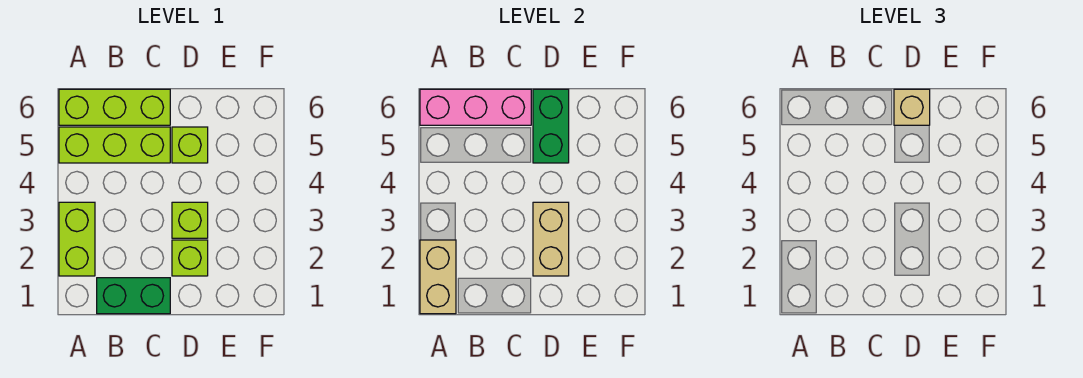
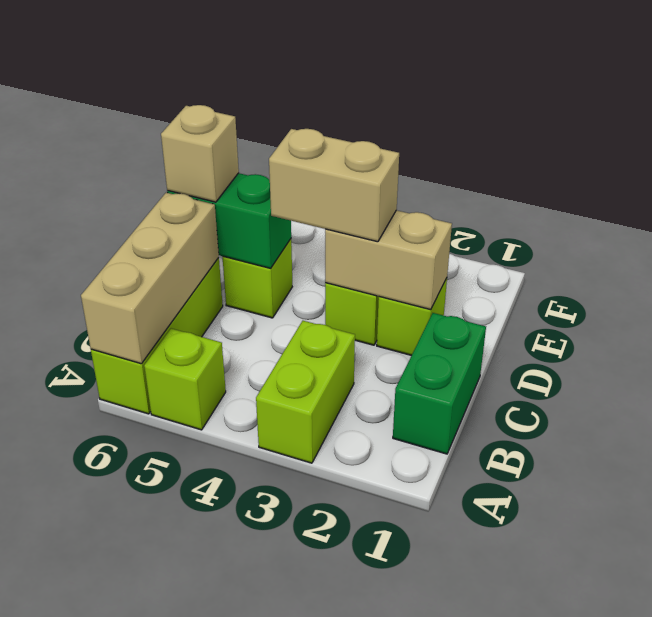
tan 1x2 brick [420,240,456,314] -> tan 1x2 brick moved to [269,129,399,242]
lime 1x2 brick [59,202,95,276] -> lime 1x2 brick turned to [256,321,355,463]
lime 1x3 brick [59,127,170,163] -> lime 1x1 brick [144,328,226,430]
pink 1x3 brick [420,89,531,125] -> tan 1x3 brick [81,193,219,364]

